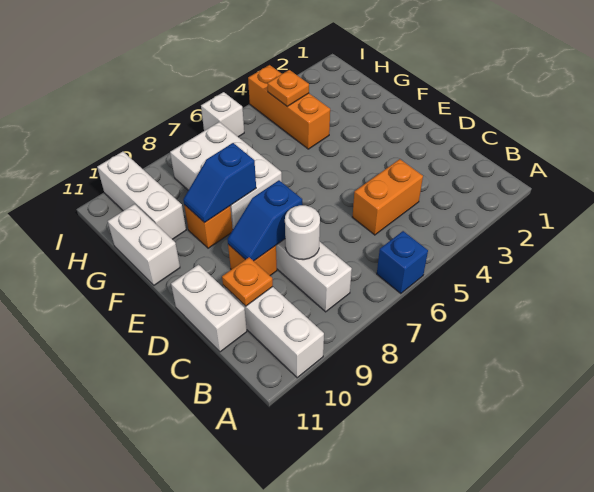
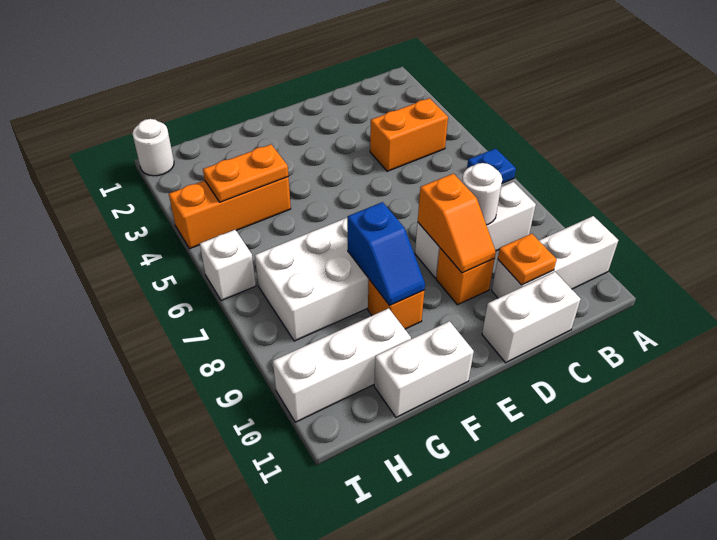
blue 1x1 brick [377,231,428,294] -> blue 1x1 plate [467,148,516,183]
orange 1x2 brick [353,159,423,235] -> orange 1x2 brick turned to [370,98,448,171]
blue 1x2 slope [227,180,302,261] -> orange 1x2 slope [418,174,496,273]
orange 1x1 plate [267,70,309,106] -> orange 1x2 plate [203,144,288,202]
none -> white 1x1 round brick [133,119,174,176]

